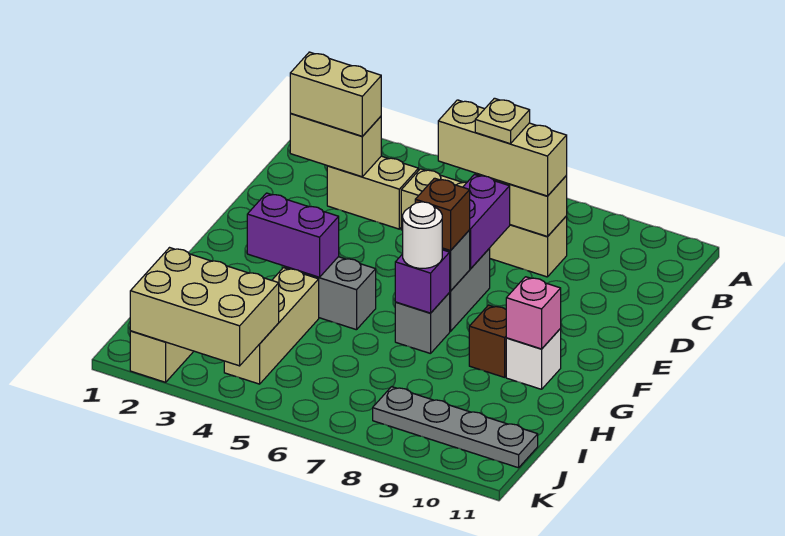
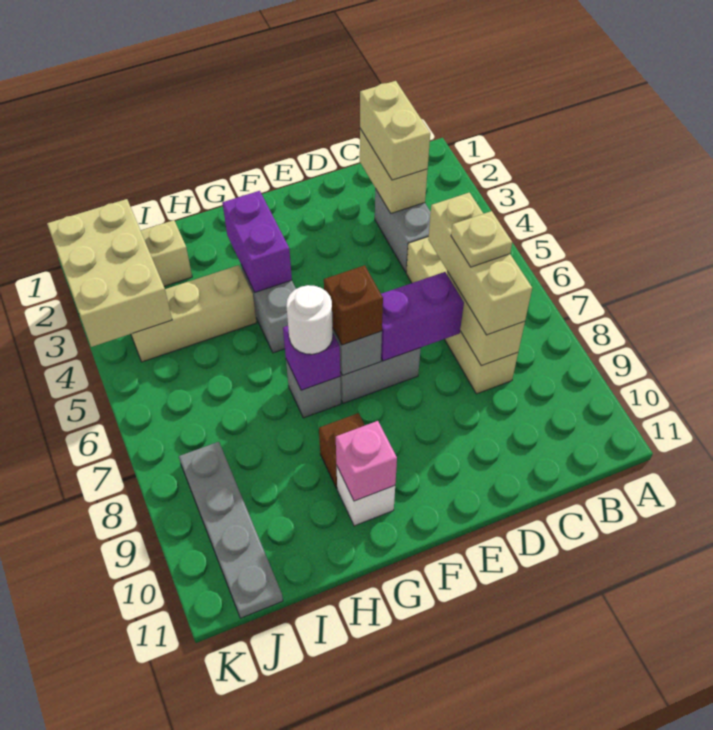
tan 1x2 brick [327,156,418,229] -> grey 1x2 brick [375,189,431,272]

